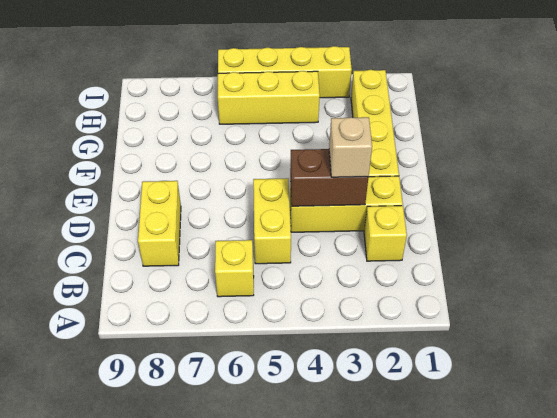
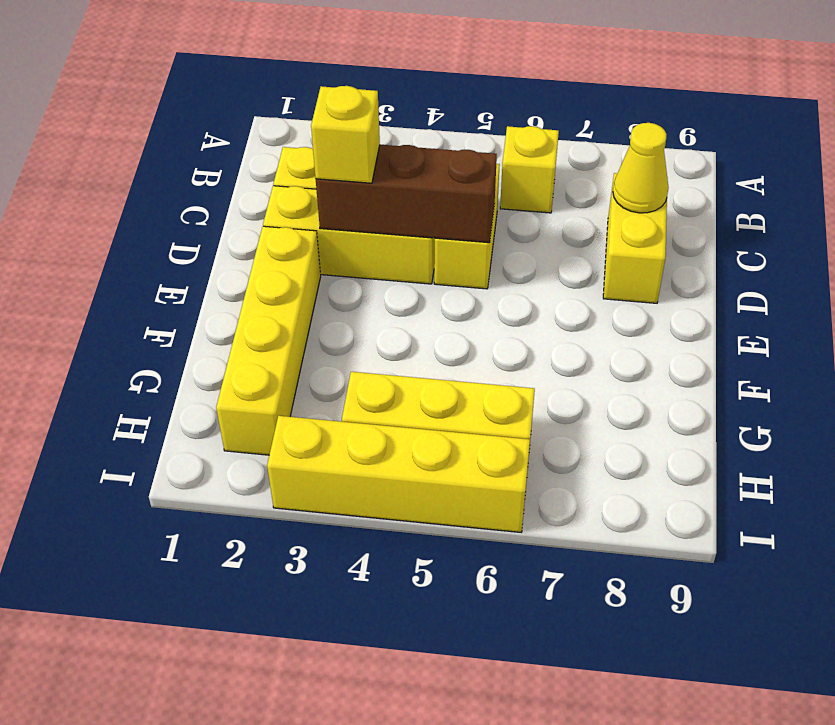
none -> yellow 1x1 cone [613,123,669,213]
brown 1x2 brick [290,149,369,206] -> brown 1x3 brick [316,145,497,243]
tan 1x1 brick [329,117,372,177] -> yellow 1x1 brick [311,86,380,183]

